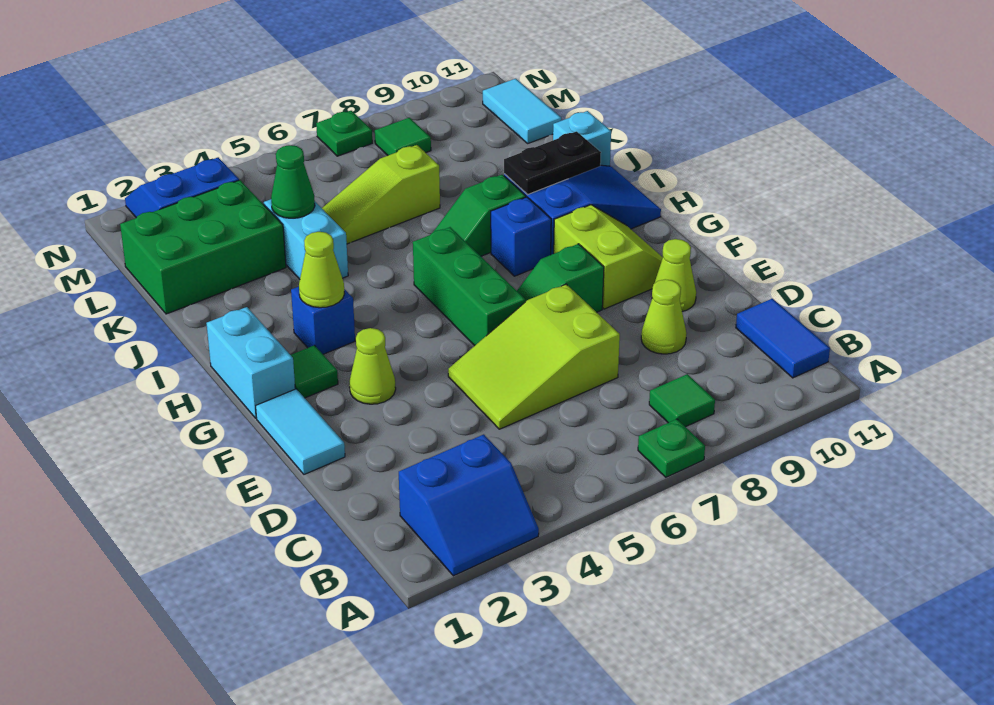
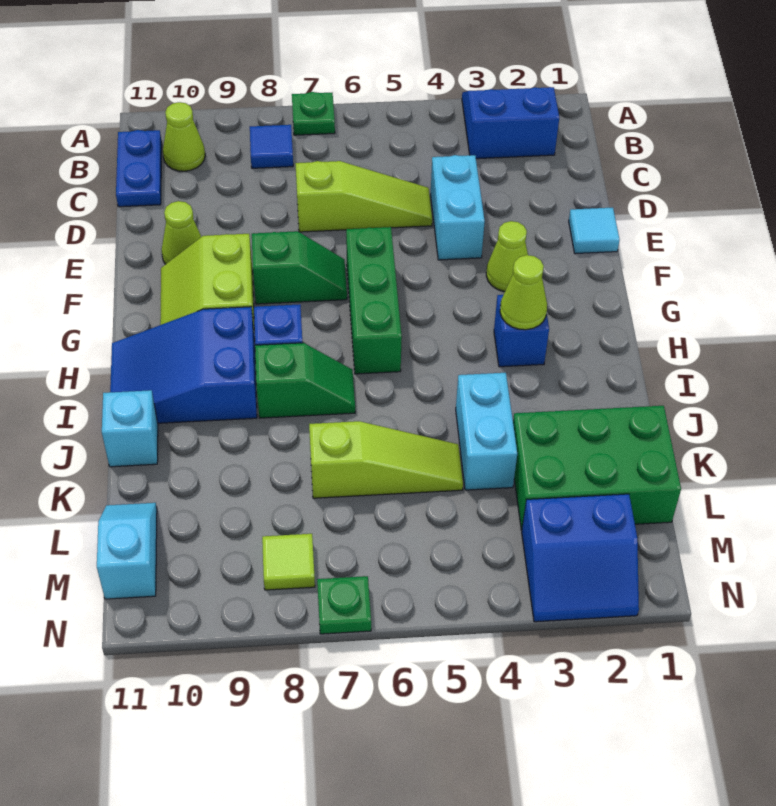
green 1x1 tile [649,374,715,427] -> blue 1x1 tile [250,125,293,168]
blue 1x2 tile [736,299,830,378] -> blue 1x2 plate [116,130,162,207]
lime 2x3 slope [448,284,620,429] -> lime 1x3 slope [295,161,432,232]
lime 1x1 cone [641,279,687,354] -> lime 1x1 cone moved to [163,102,205,171]
cyan 1x2 tile [256,389,345,474] -> cyan 1x1 tile [569,208,620,254]
cyan 1x2 brick [206,307,295,418] -> cyan 1x2 brick moved to [431,155,485,260]
green 1x1 tile [291,345,338,398] -> none
black 1x2 plate [504,131,601,195] -> none
green 1x1 cone [271,145,315,218] -> none
cyan 1x2 tile [483,79,561,143] -> cyan 1x2 slope [97,503,157,599]
green 1x1 tile [375,118,431,155] -> lime 1x1 tile [262,534,315,590]

